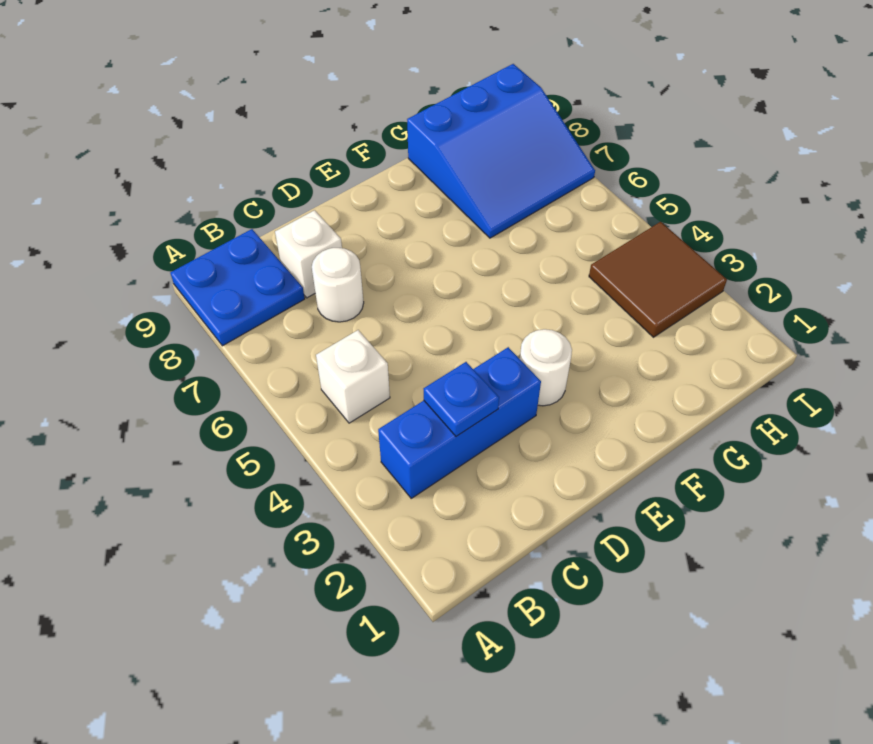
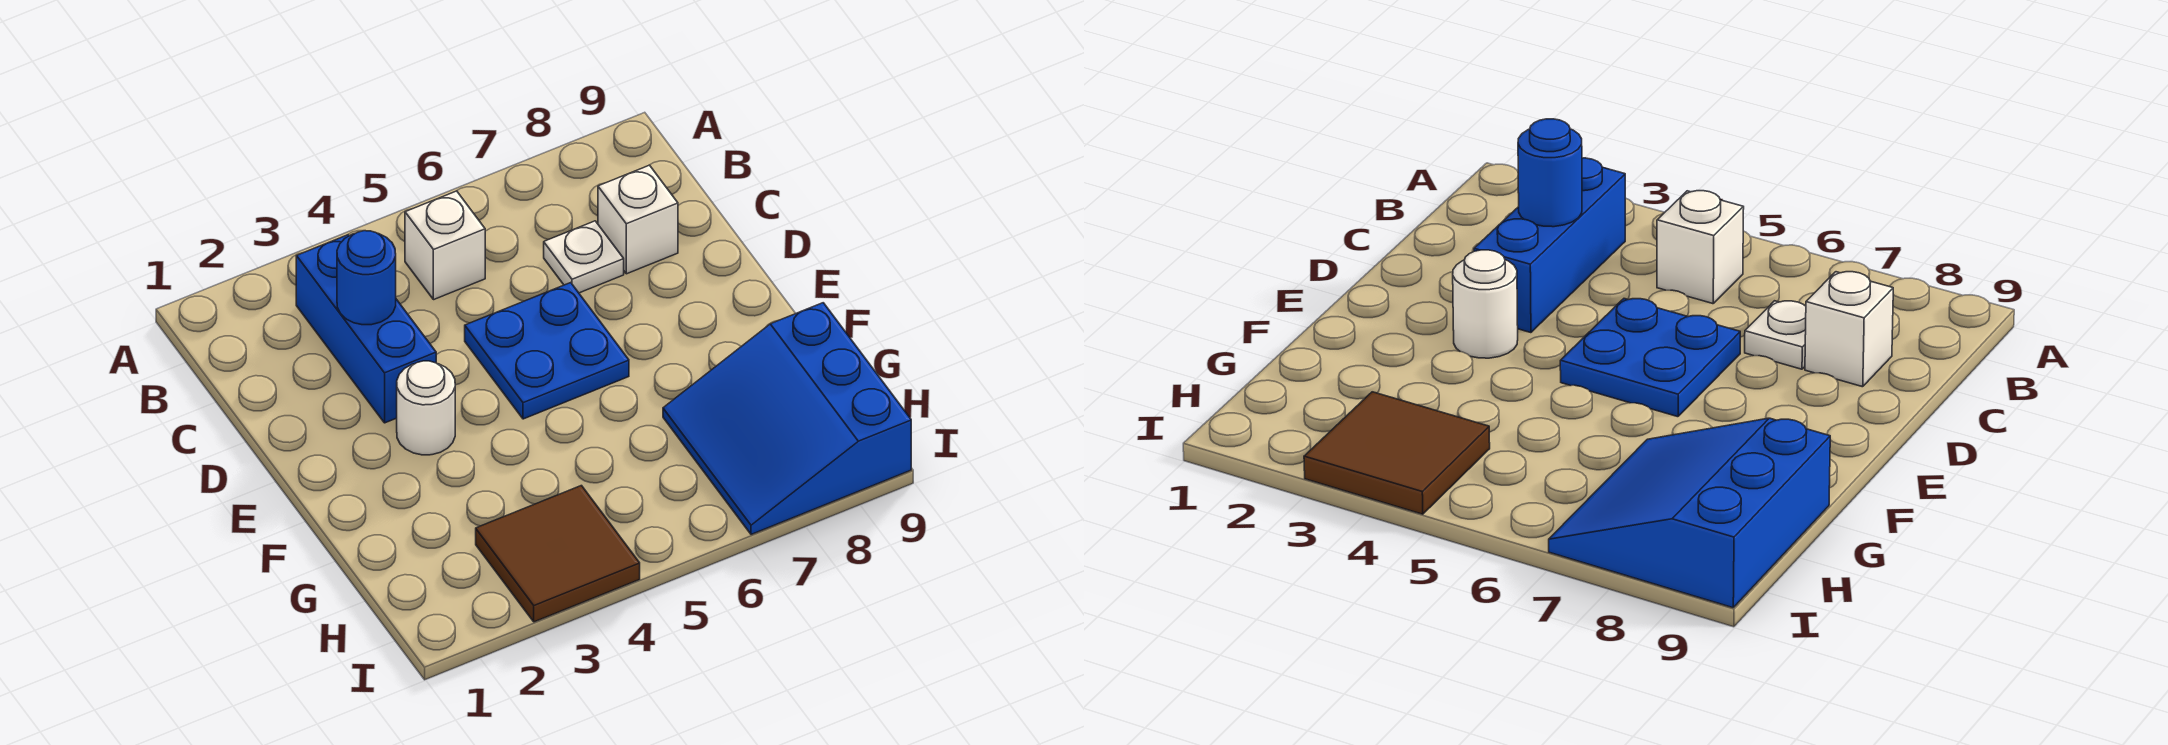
blue 2x2 plate [170,229,305,346] -> blue 2x2 plate moved to [465,283,629,419]
blue 1x1 plate [424,362,499,436] -> blue 1x1 round brick [337,231,396,325]
white 1x1 round brick [312,248,364,322] -> white 1x1 plate [544,221,624,293]

